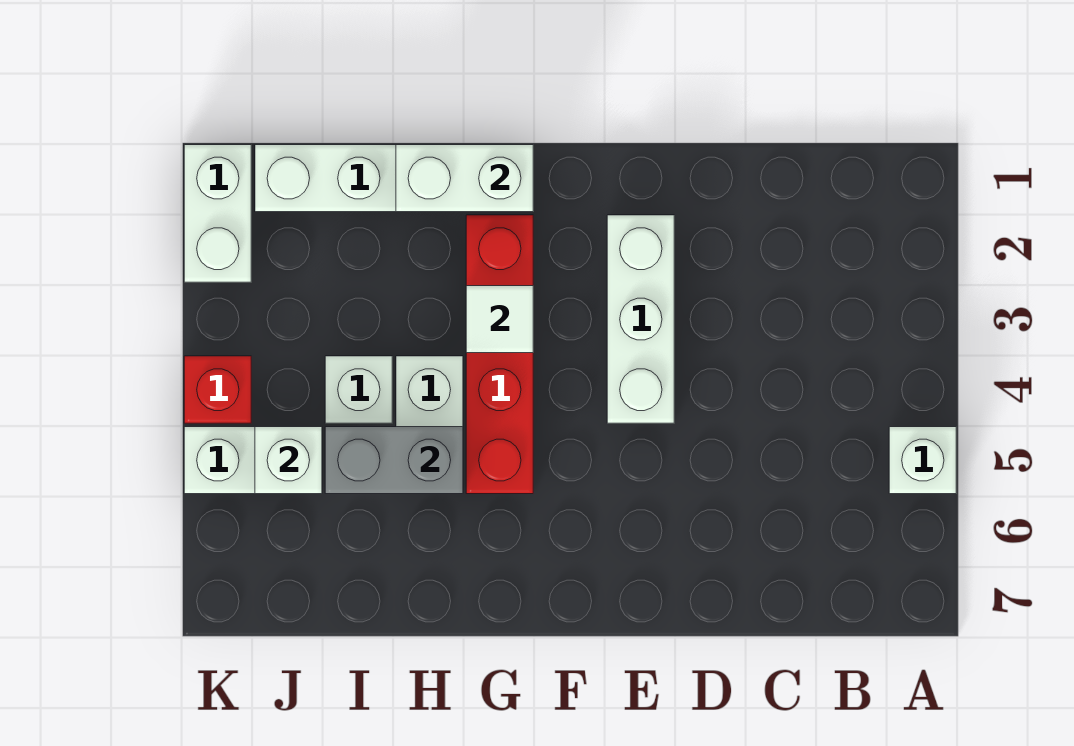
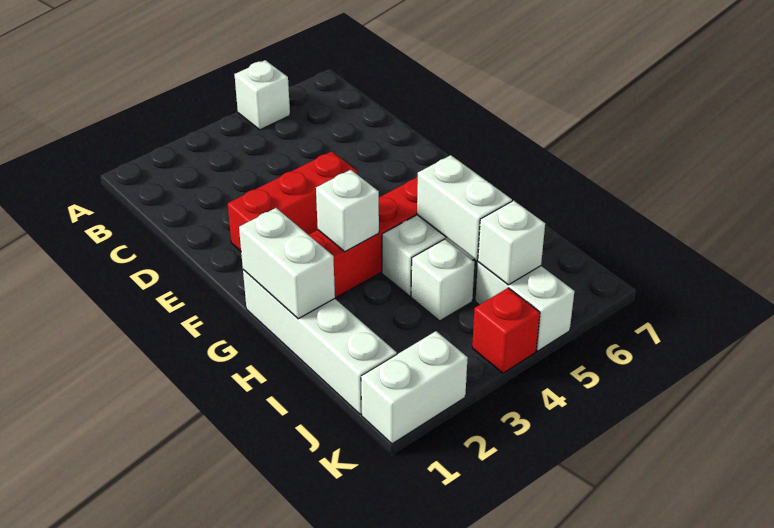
white 1x3 brick [607,215,674,423] -> red 1x3 brick [228,151,357,251]
white 1x1 tile [466,286,533,353] -> white 1x1 brick [316,170,379,252]
grey 1x2 brick [325,427,463,494] -> white 1x2 brick [417,155,512,260]

